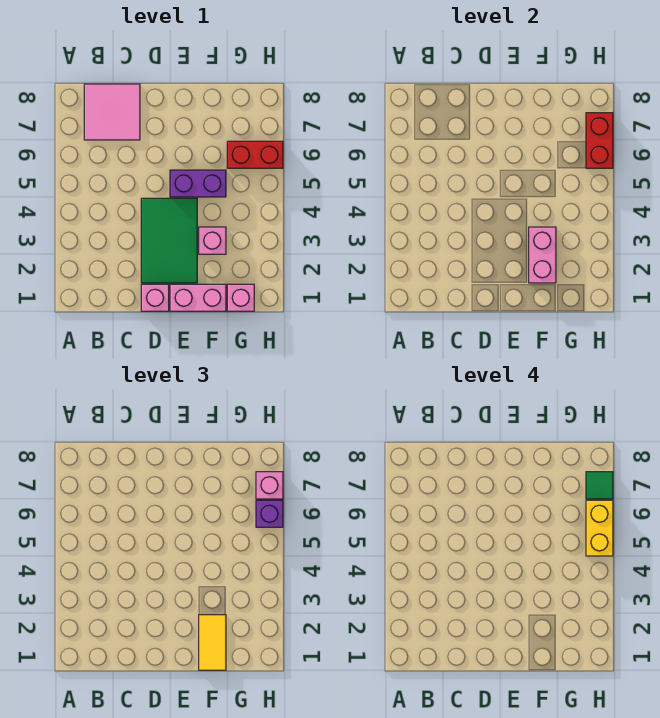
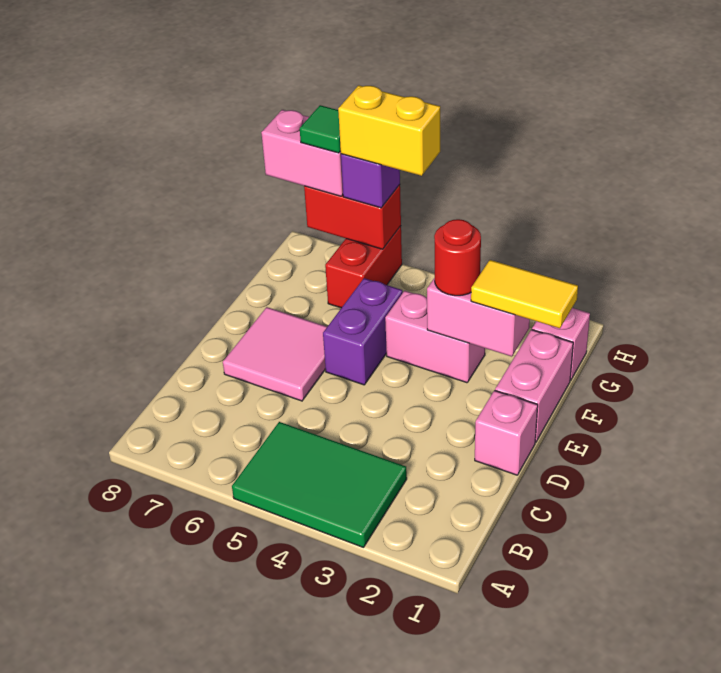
pink 2x2 tile [84,84,140,140] -> pink 2x2 tile moved to [223,307,327,401]
green 2x3 tile [141,198,197,283] -> green 2x3 tile moved to [232,422,407,548]
pink 1x1 brick [199,227,226,254] -> pink 1x2 brick [385,291,485,383]
none -> red 1x1 round brick [434,219,481,296]
pink 1x1 brick [256,472,283,499] -> pink 1x2 brick [261,110,343,196]

